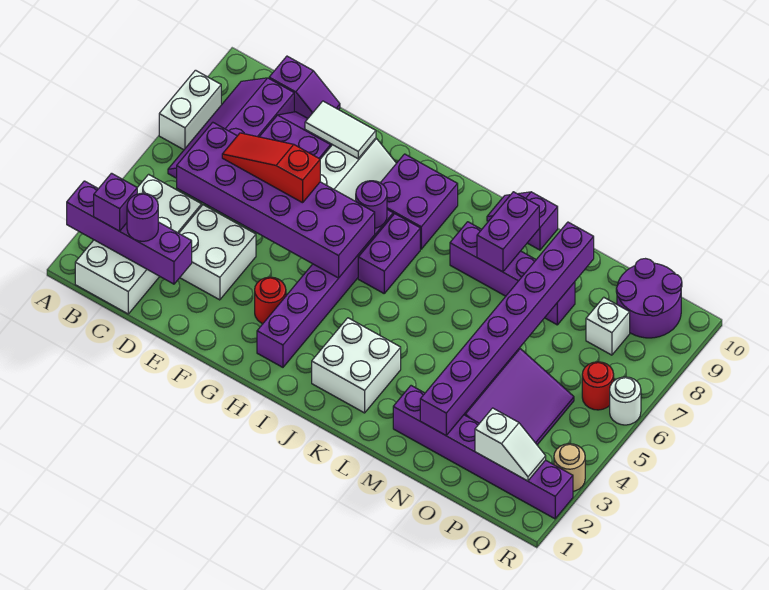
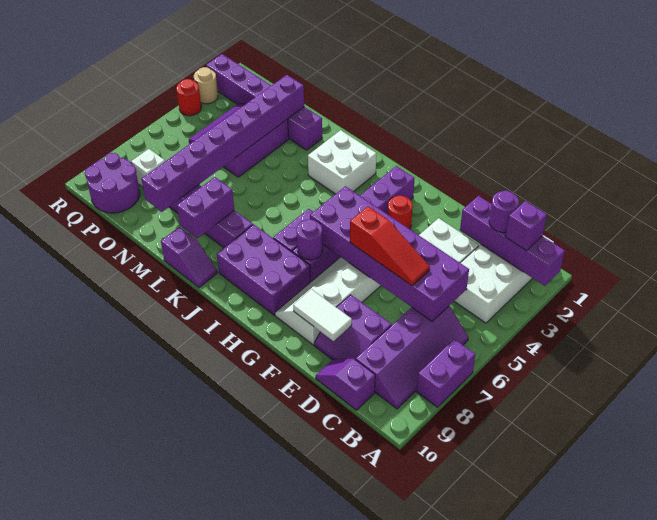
white 1x2 brick [159,70,221,150] -> purple 1x2 brick [417,339,475,407]
purple 2x2 brick [381,154,458,249] -> purple 2x3 brick [217,224,310,315]
white 1x2 slope [475,408,546,481] -> none
red 1x1 round brick [582,362,614,410] -> red 1x1 round brick moved to [176,79,201,116]
white 1x1 round brick [610,377,641,425] -> none

